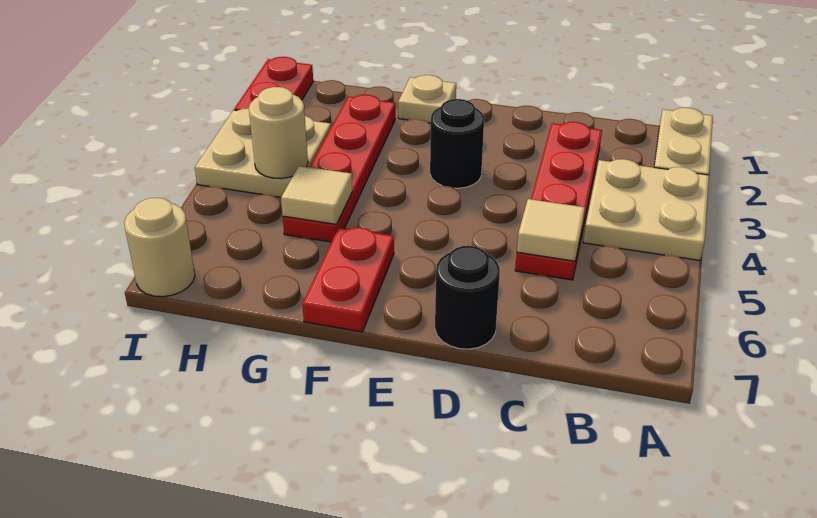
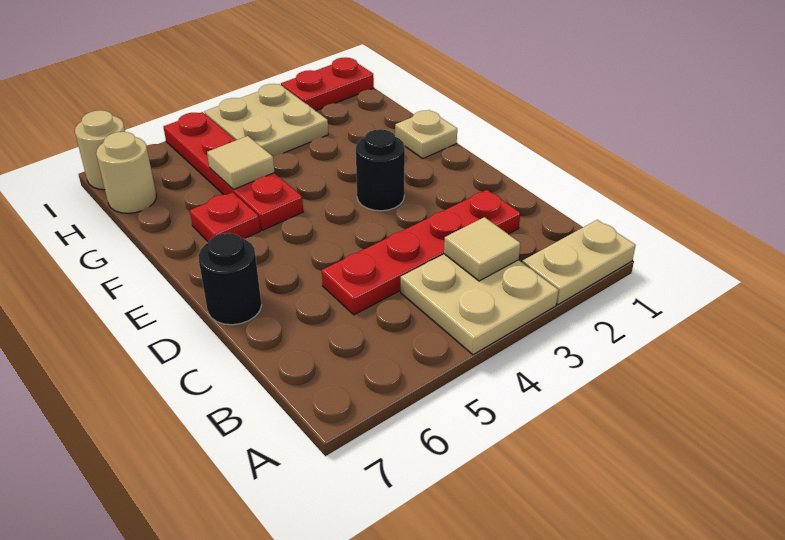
tan 1x1 tile [517,199,585,261] -> tan 1x1 tile moved to [444,217,521,281]
red 1x2 plate [302,227,394,332] -> red 1x1 plate [190,192,260,242]
red 1x4 plate [283,95,395,242] -> red 1x4 plate turned to [164,112,303,230]
tan 1x1 round brick [249,87,308,179] -> tan 1x1 round brick moved to [96,132,156,213]

